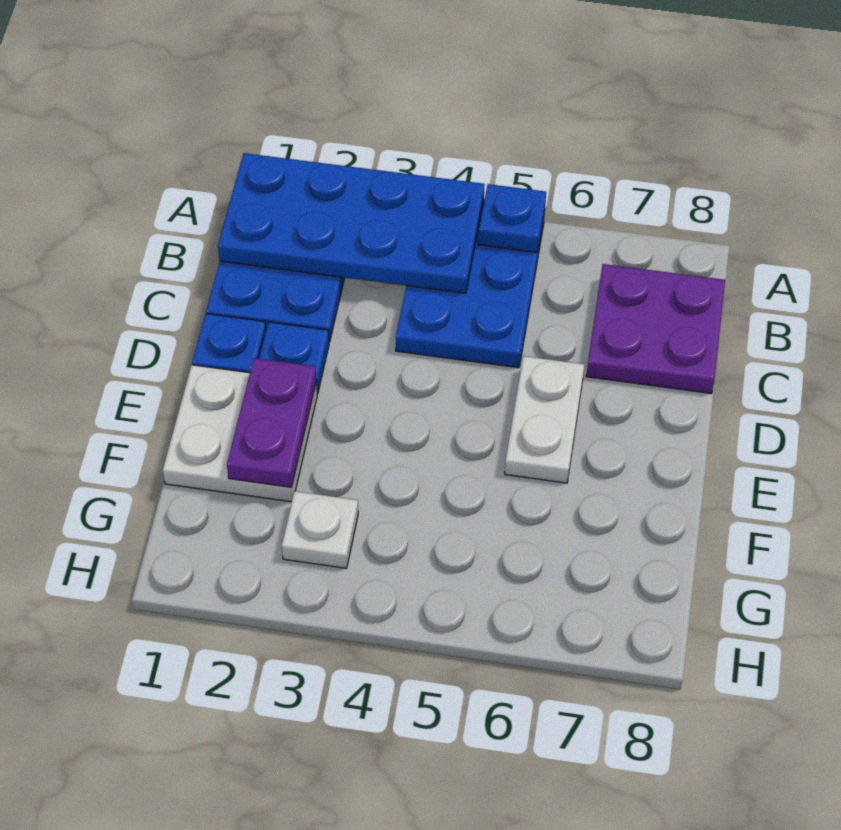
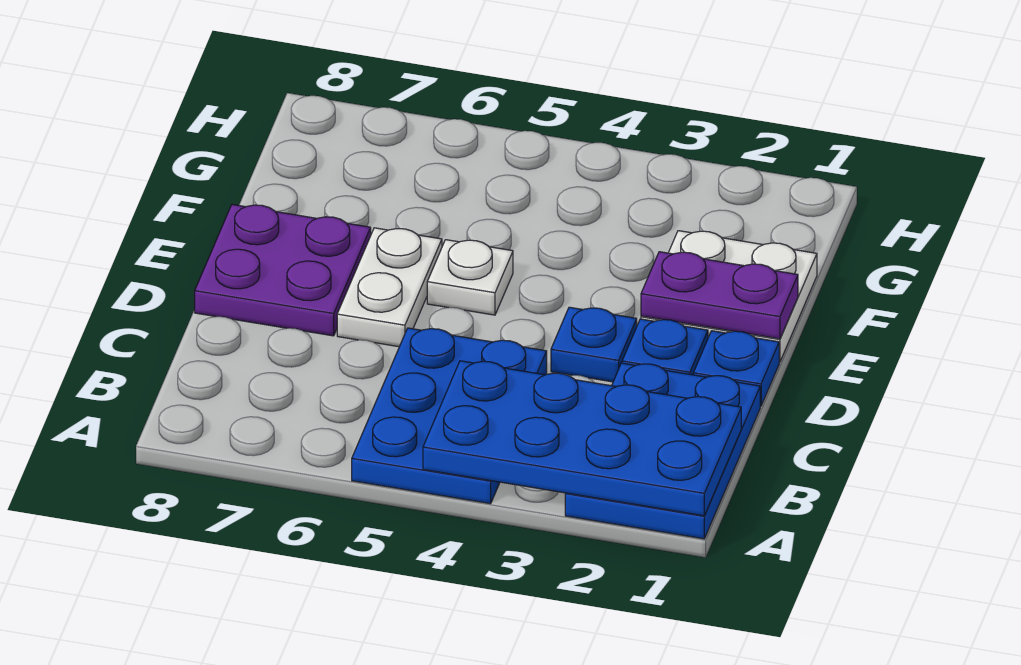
blue 1x1 plate [478,184,546,252] -> blue 1x1 plate moved to [551,307,637,382]
purple 2x2 plate [586,264,725,394] -> purple 2x2 plate moved to [195,205,371,336]
purple 1x2 plate [227,358,316,487] -> purple 1x2 plate turned to [641,252,798,339]
white 1x1 plate [282,491,358,568] -> white 1x1 plate moved to [427,240,513,315]

